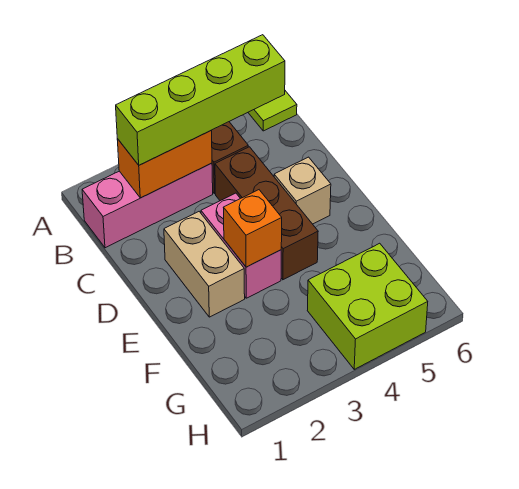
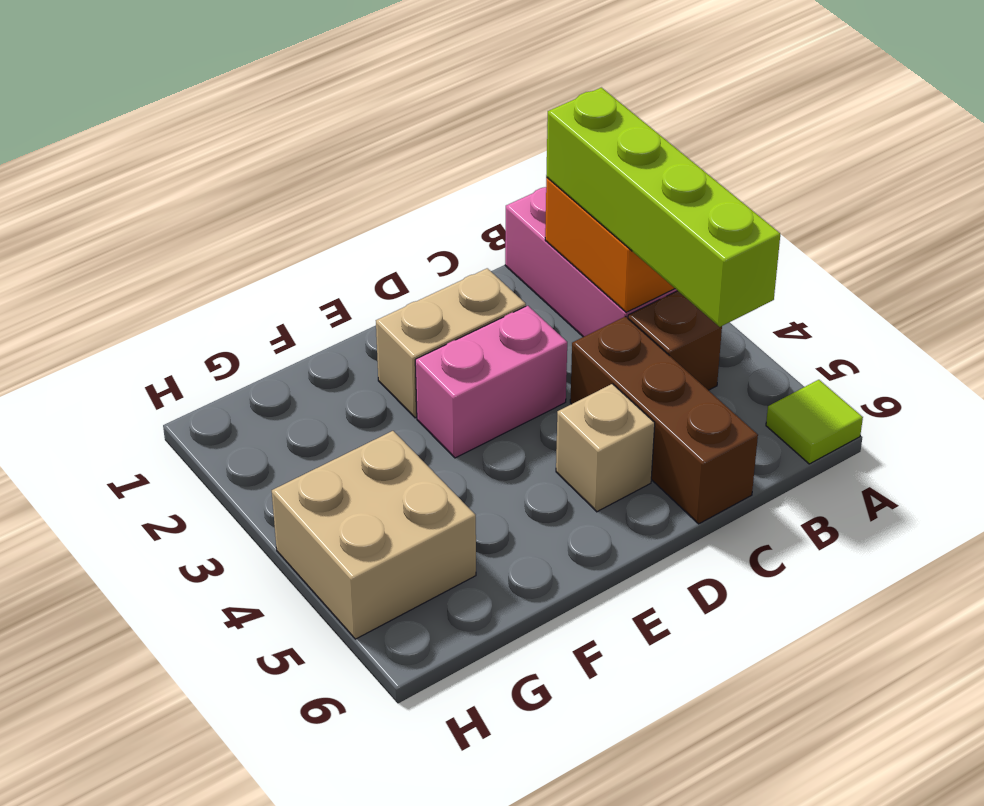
brown 1x3 brick [215,147,318,280] -> brown 1x3 brick turned to [570,317,758,524]
orange 1x1 brick [224,190,282,267] -> none
lime 2x2 brick [307,243,428,369] -> tan 2x2 brick [272,431,476,639]

